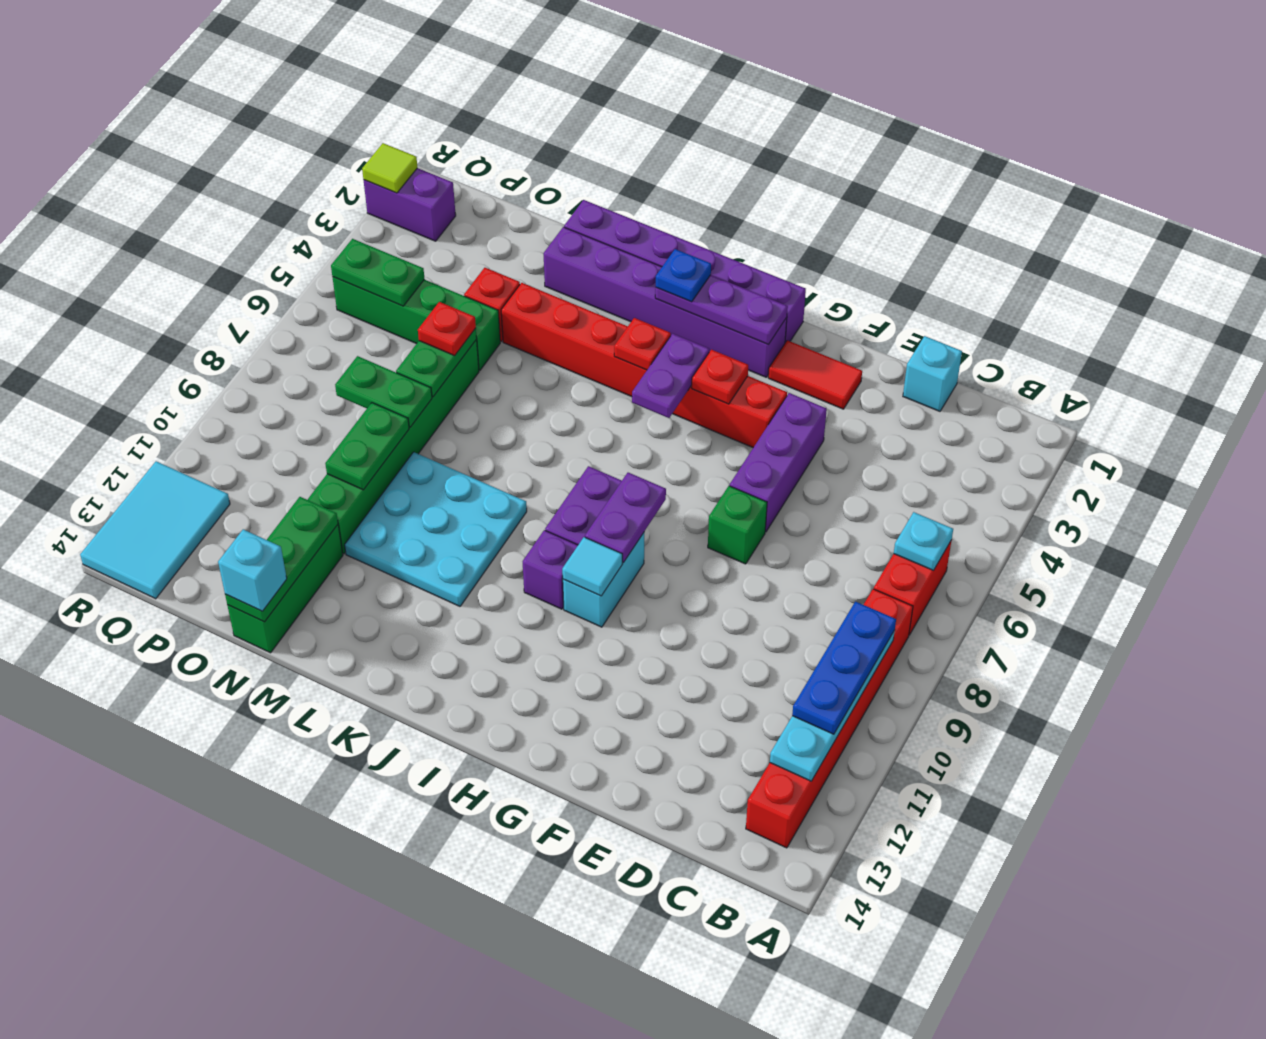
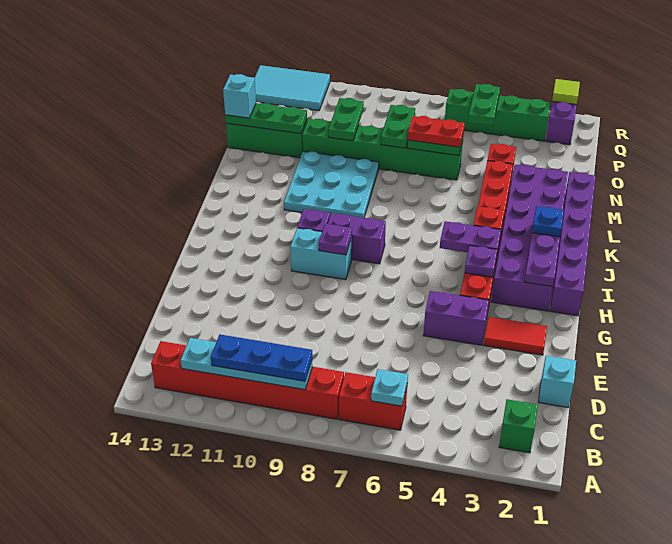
red 1x2 tile [768,340,862,409] -> red 1x2 tile turned to [484,317,547,355]
purple 1x3 brick [730,393,827,532] -> purple 1x2 brick [423,291,489,345]
green 1x1 brick [708,486,767,564] -> green 1x1 brick moved to [499,399,538,453]
purple 1x6 brick [544,227,787,377] -> purple 2x6 brick [491,164,568,311]
red 1x1 plate [692,350,748,404] -> purple 1x1 plate [465,245,497,277]
purple 1x2 plate [585,473,666,563] -> purple 1x1 plate [319,224,352,255]
cyan 1x1 tile [562,537,622,596] -> none
green 1x4 brick [333,277,500,370] -> green 1x4 brick turned to [445,89,551,141]
red 1x1 plate [418,302,476,356] -> red 1x2 plate [408,116,464,147]
green 1x2 plate [325,403,409,490] -> green 1x2 plate turned to [328,98,364,141]

